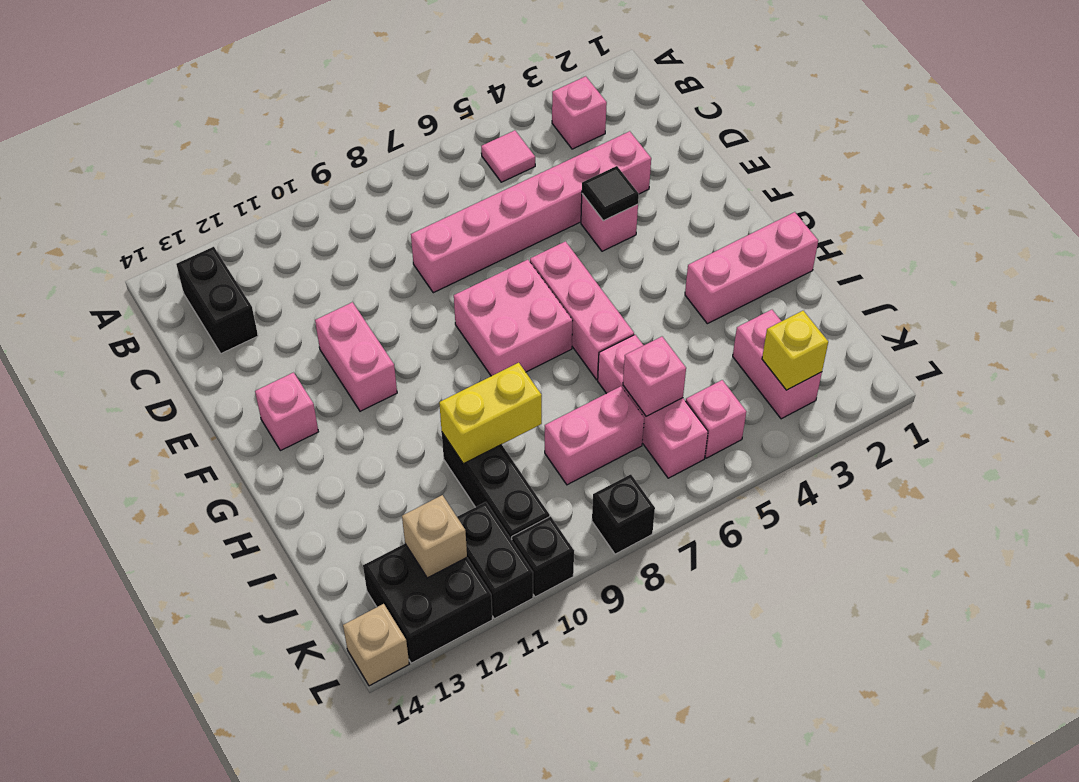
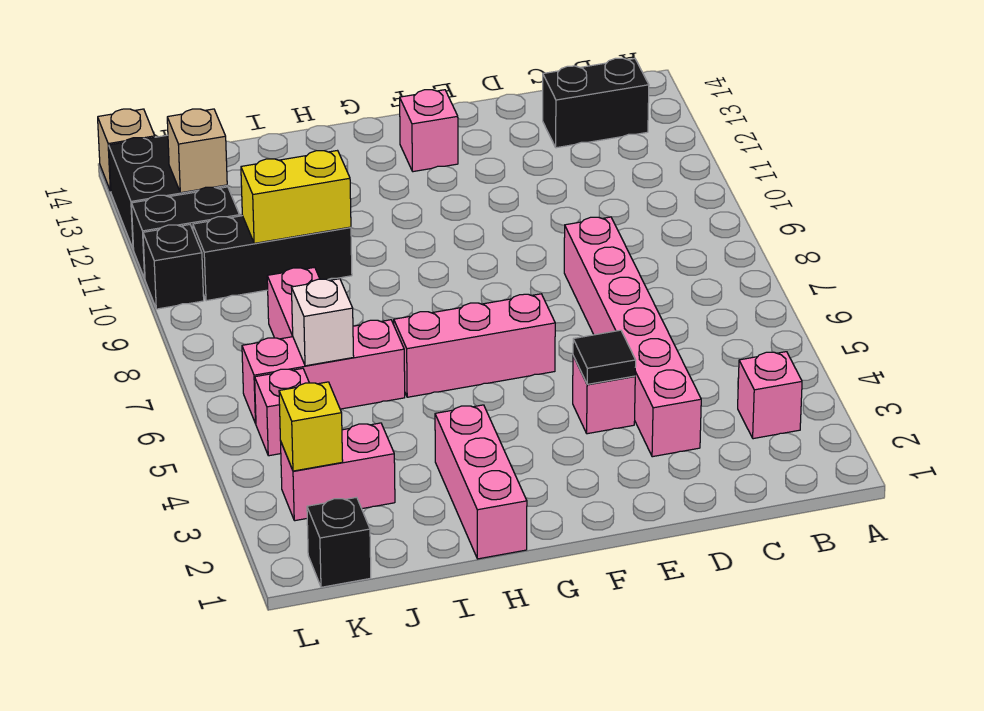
pink 1x1 tile [481,130,535,182] -> none
pink 1x2 brick [315,302,397,411] -> none
pink 2x2 brick [454,260,573,376] -> none
yellow 1x2 brick [439,363,542,464] -> yellow 1x2 brick turned to [241,151,351,243]
pink 1x1 brick [623,337,686,416] -> white 1x1 brick [291,279,354,366]
black 1x1 brick [592,474,655,554] -> black 1x1 brick moved to [307,497,371,587]

